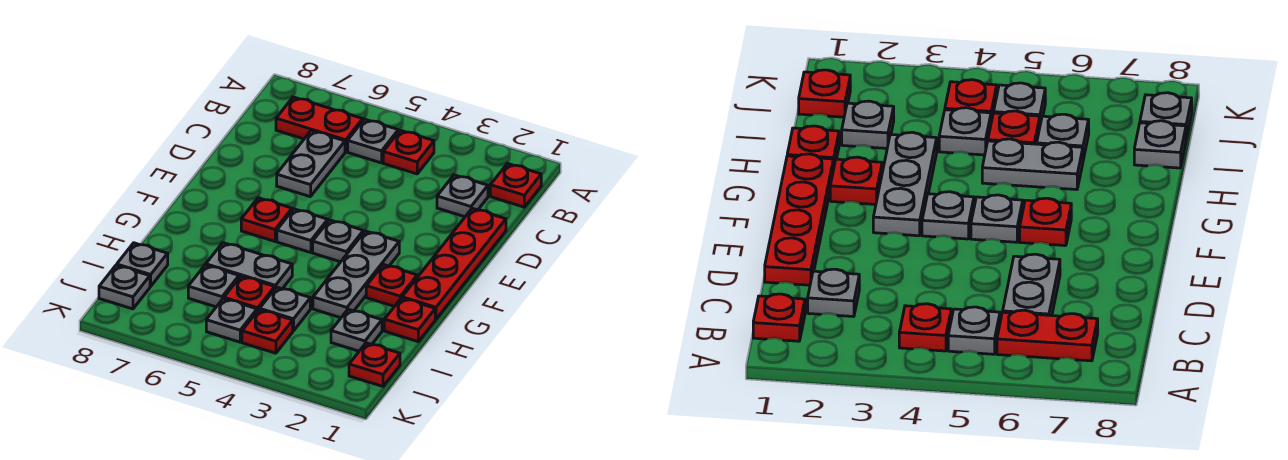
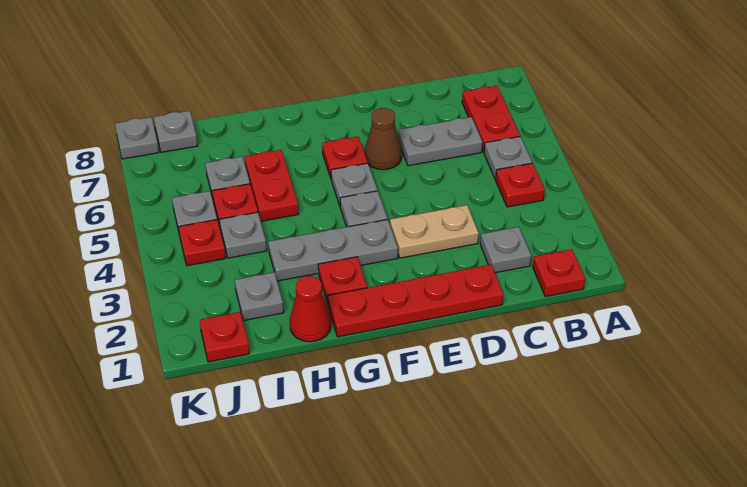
none -> tan 1x2 plate [390,205,479,258]
none -> brown 1x1 cone [365,108,402,170]
red 1x1 plate [384,298,435,342] -> red 1x1 cone [290,276,331,342]
grey 1x2 plate [206,243,292,289] -> red 1x2 plate [245,150,298,221]
grey 1x1 plate [117,243,168,286] -> grey 1x1 plate moved to [115,117,159,159]

